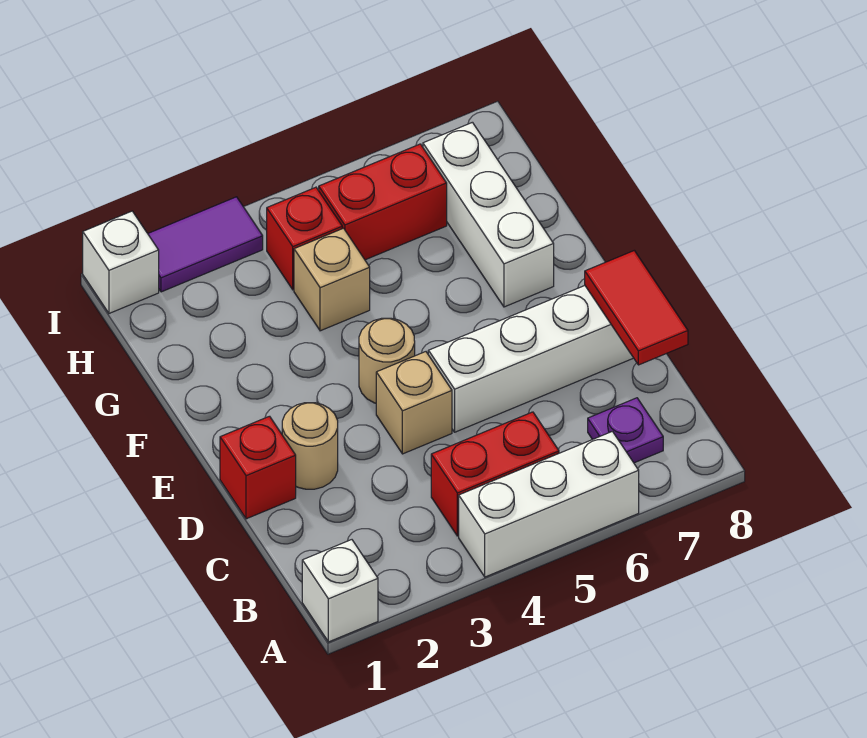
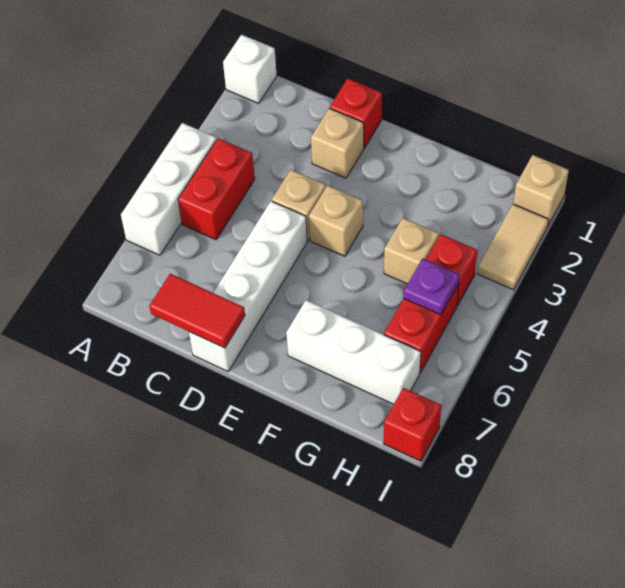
purple 1x1 plate [588,398,663,463] -> purple 1x1 plate moved to [404,258,460,315]
tan 1x1 round brick [282,403,338,489] -> tan 1x1 brick [311,108,364,178]
tan 1x1 round brick [359,318,415,403] -> tan 1x1 brick [309,185,363,256]
white 1x1 brick [83,211,159,313] -> tan 1x1 brick [513,155,569,225]
purple 1x2 tile [148,197,263,292] -> tan 1x2 tile [477,204,549,290]
none -> red 1x1 brick [384,388,441,461]

